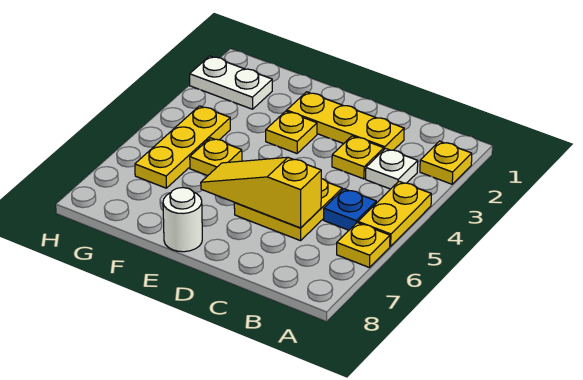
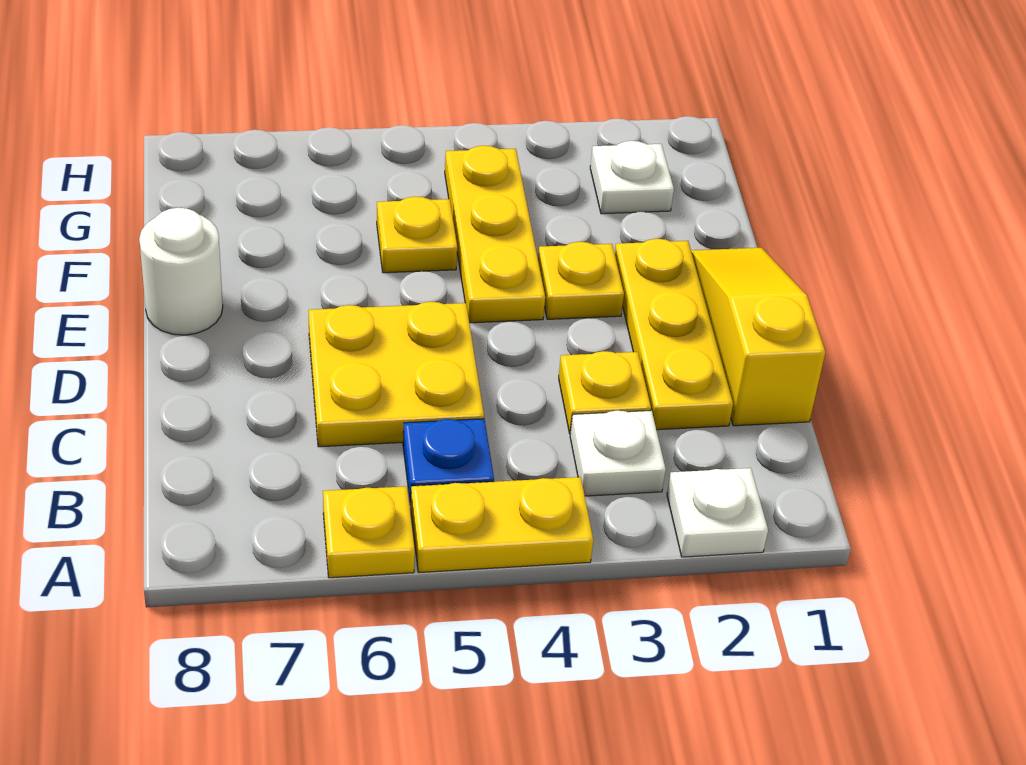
yellow 1x1 plate [420,141,472,184] -> white 1x1 plate [667,468,768,557]
yellow 1x3 slope [201,157,321,228] -> yellow 1x3 slope moved to [691,248,825,426]
white 1x2 plate [190,56,272,109] -> white 1x1 plate [590,141,674,214]
yellow 1x3 plate [135,106,230,188] -> yellow 1x3 plate turned to [445,146,545,323]

